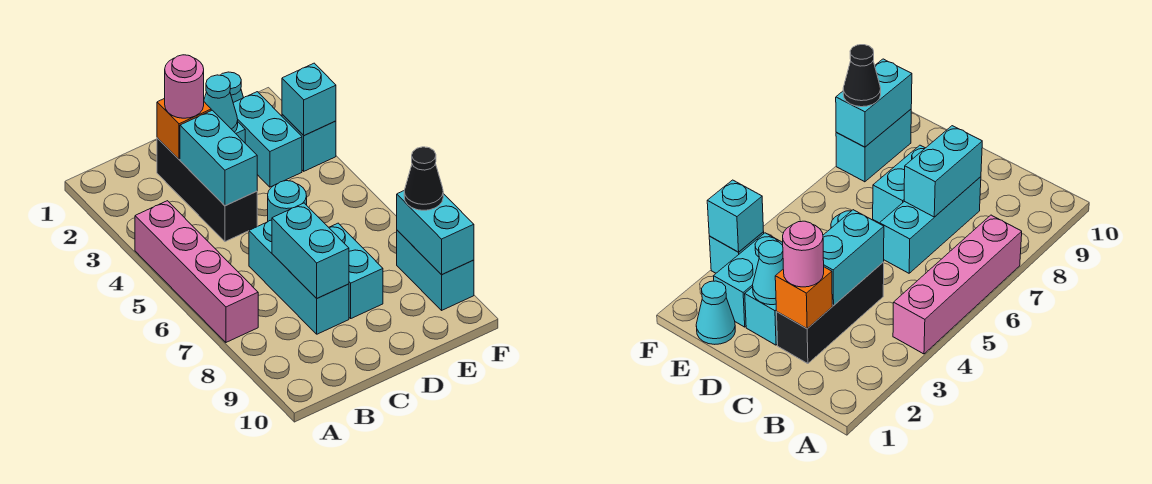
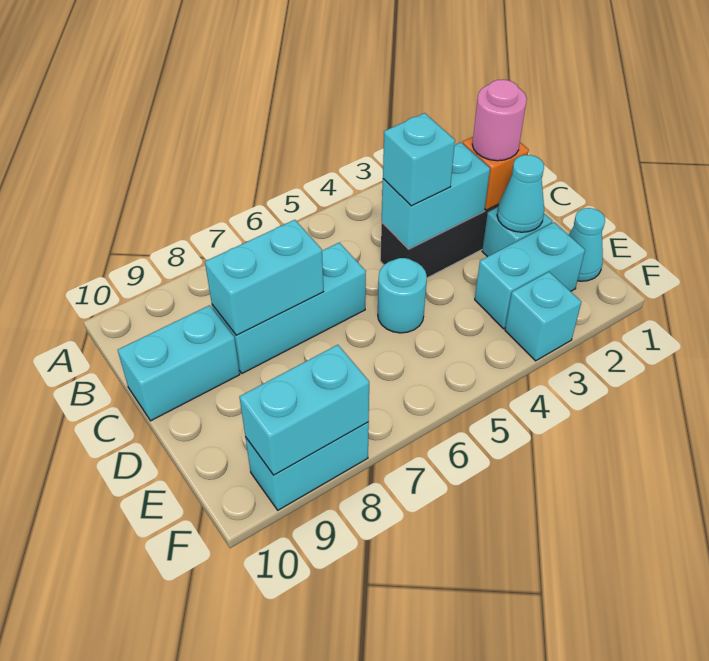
pink 1x4 brick [135,201,258,342] -> none
cyan 1x2 brick [329,223,383,318] -> cyan 1x2 brick moved to [118,305,240,421]
cyan 1x1 brick [282,63,336,136] -> cyan 1x1 brick moved to [383,113,455,206]
black 1x1 cone [404,147,443,210] -> none

